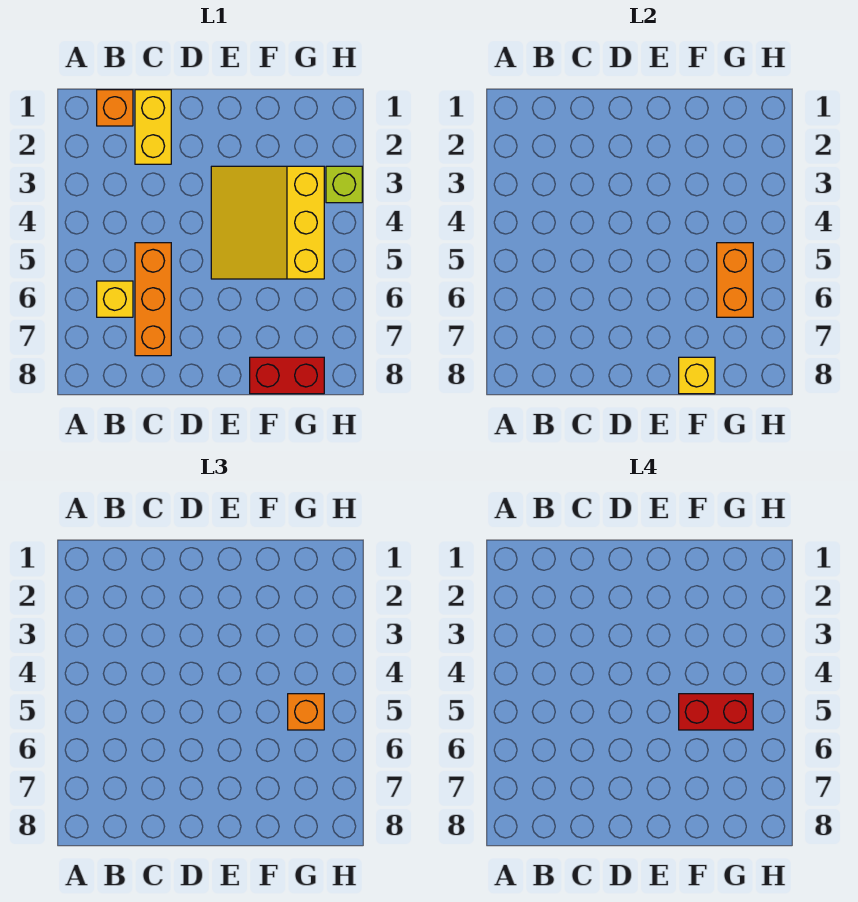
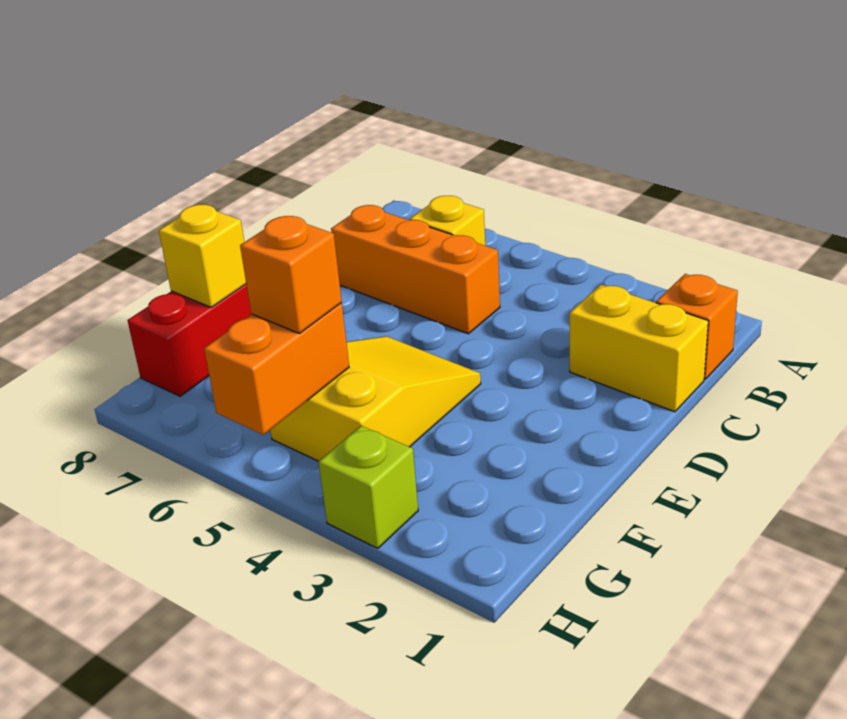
yellow 3x3 slope [211,166,324,279] -> yellow 2x3 slope [270,336,481,461]
red 1x2 brick [679,694,753,730] -> none
orange 1x2 brick [717,243,753,317] -> orange 1x2 brick turned to [204,303,349,435]

